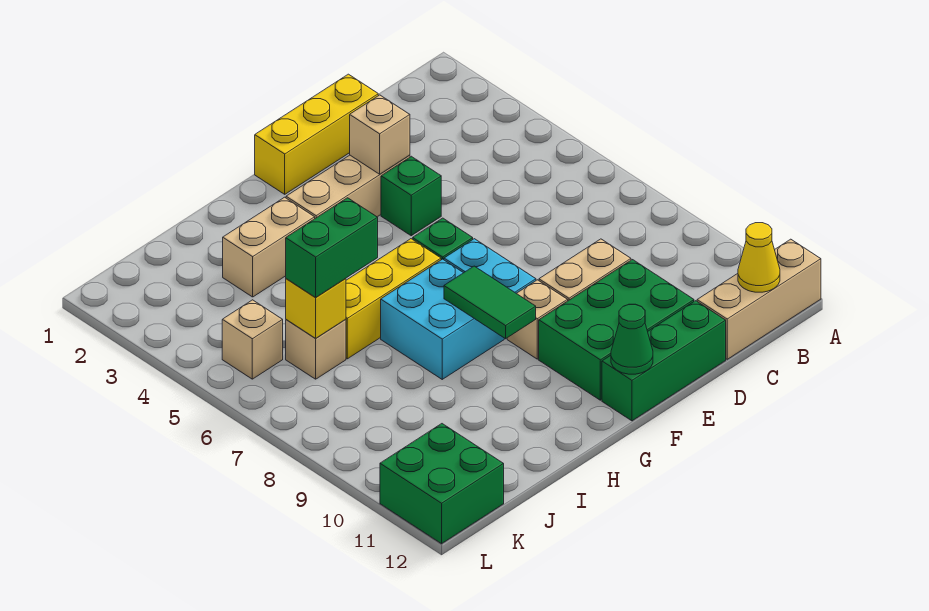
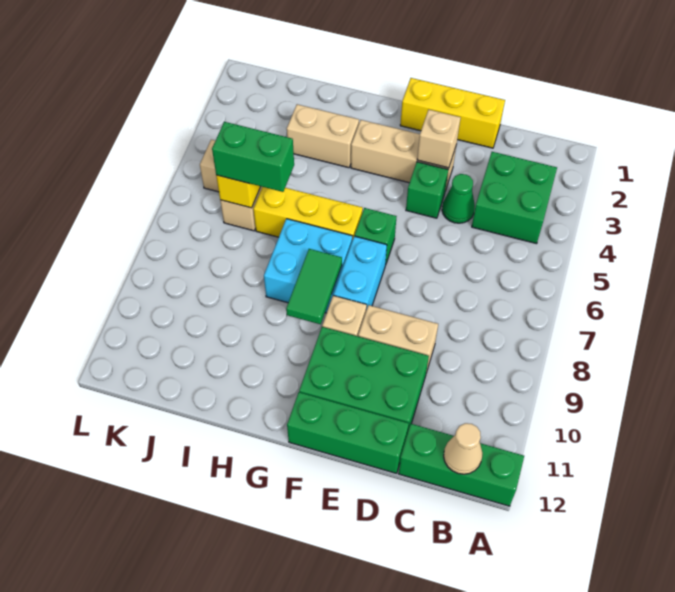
tan 1x3 brick [697,239,821,359] -> green 1x3 brick [399,424,524,506]
yellow 1x1 cone [738,223,780,292] -> tan 1x1 cone [444,423,482,474]
green 1x1 cone [611,305,653,374] -> green 1x1 cone moved to [442,174,475,223]
green 2x2 brick [380,424,504,544] -> green 2x2 brick moved to [472,152,557,244]

